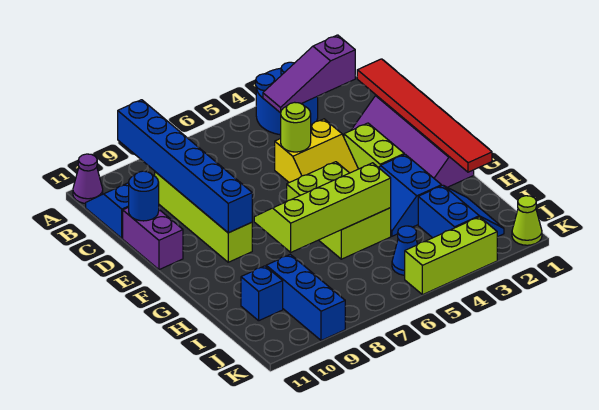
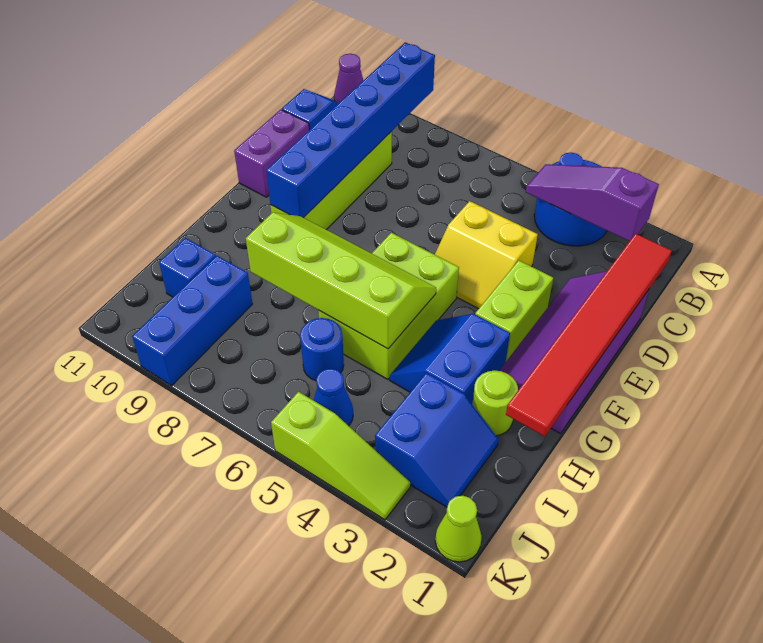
lime 1x1 round brick [281,102,311,152] -> lime 1x1 round brick moved to [472,370,518,436]
blue 1x1 round brick [129,171,159,221] -> blue 1x1 round brick moved to [300,318,344,381]
lime 1x3 brick [405,217,497,295] -> lime 1x3 slope [271,392,410,520]

